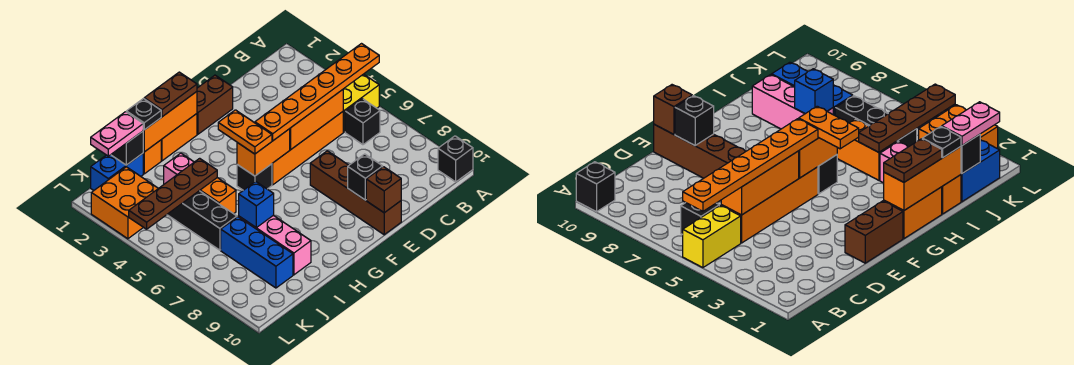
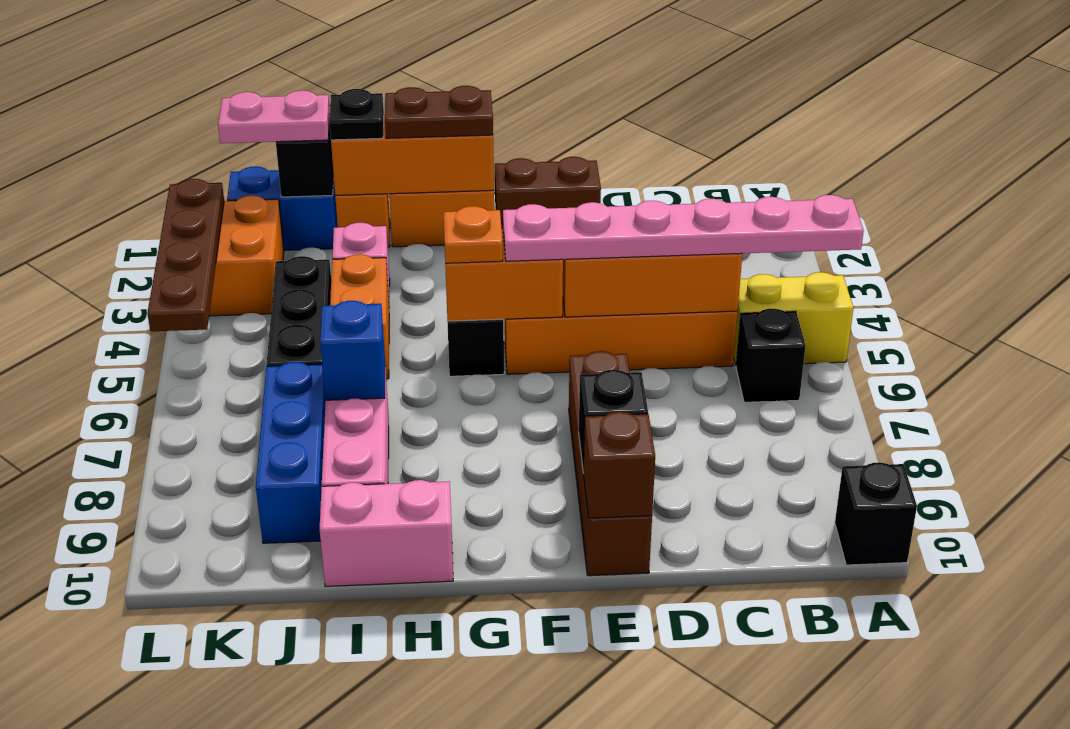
orange 1x6 plate [255,44,379,141] -> pink 1x6 plate [503,195,864,261]
orange 1x2 plate [218,110,272,154] -> orange 1x1 plate [444,206,503,263]
none -> pink 1x2 brick [320,480,453,586]
brown 1x4 plate [129,158,217,229] -> brown 1x4 plate turned to [147,179,224,331]

